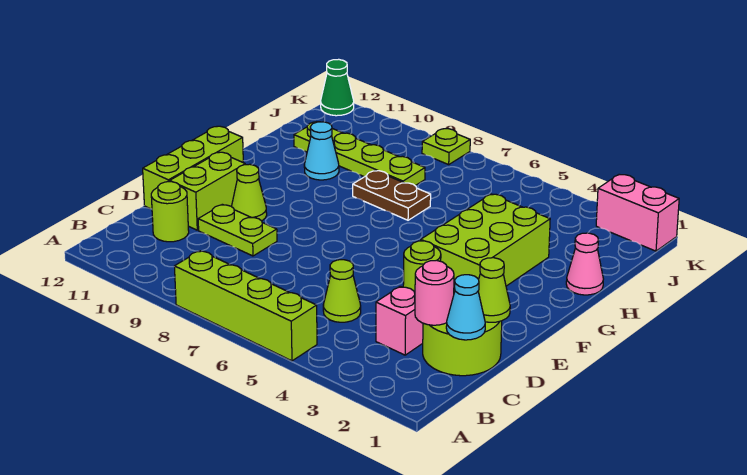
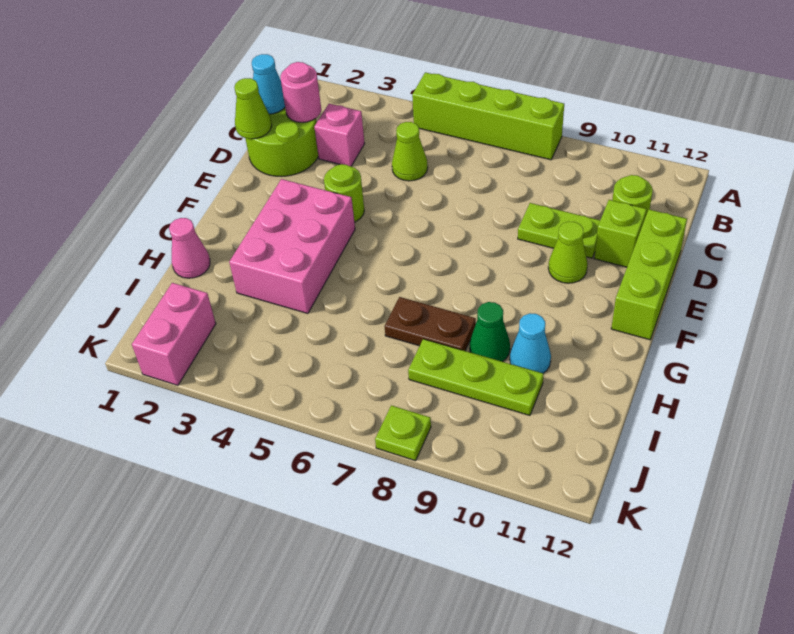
lime 1x2 brick [170,152,245,230] -> lime 1x1 brick [594,200,646,267]
lime 2x3 brick [421,194,550,286] -> pink 2x3 brick [229,179,355,314]
lime 1x4 plate [294,122,425,186] -> lime 1x3 plate [408,339,543,415]
pink 1x2 brick [596,175,679,251] -> pink 1x2 brick turned to [132,283,216,385]
green 1x1 cone [321,59,354,116] -> green 1x1 cone moved to [470,302,510,362]

